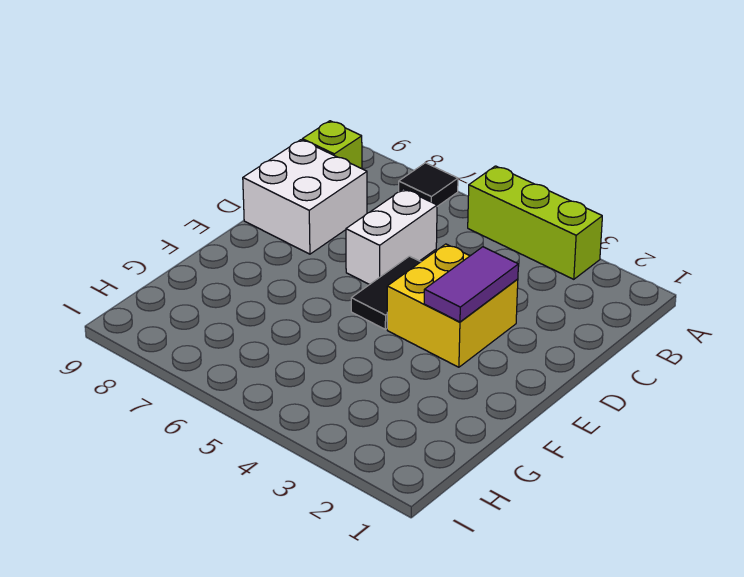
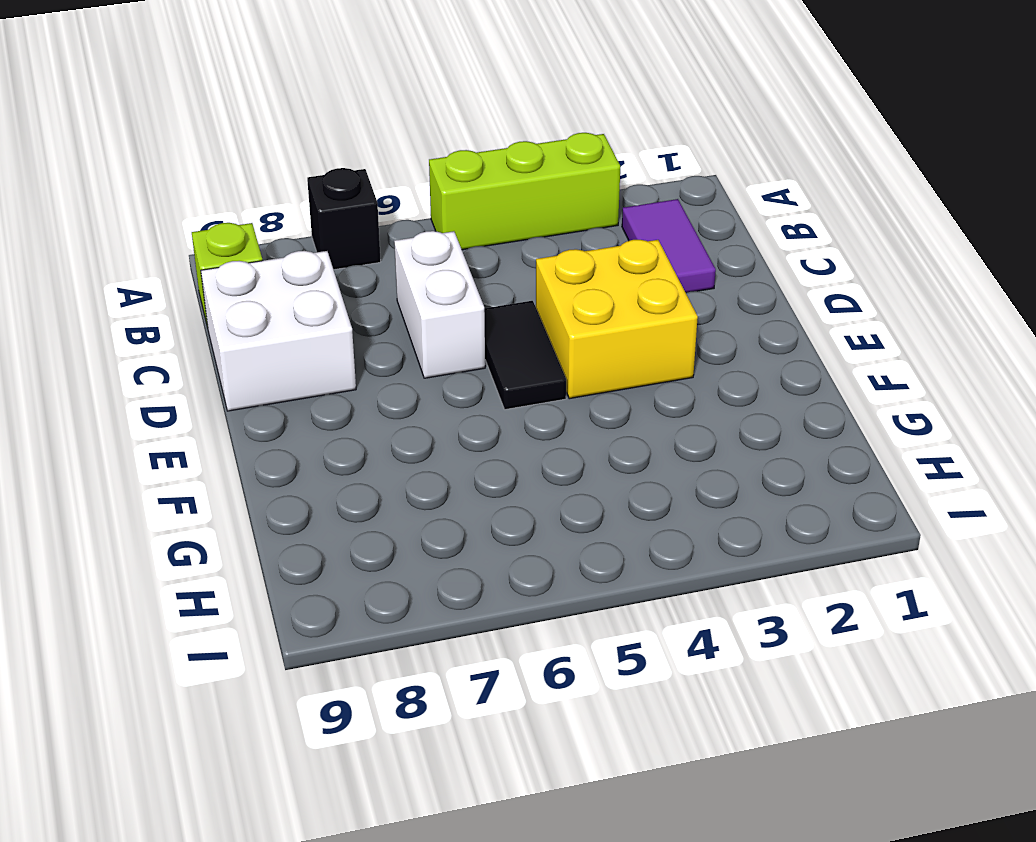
black 1x1 tile [399,163,458,206] -> black 1x1 brick [307,168,381,270]
purple 1x2 tile [424,247,518,322] -> purple 1x2 tile moved to [622,199,716,293]

